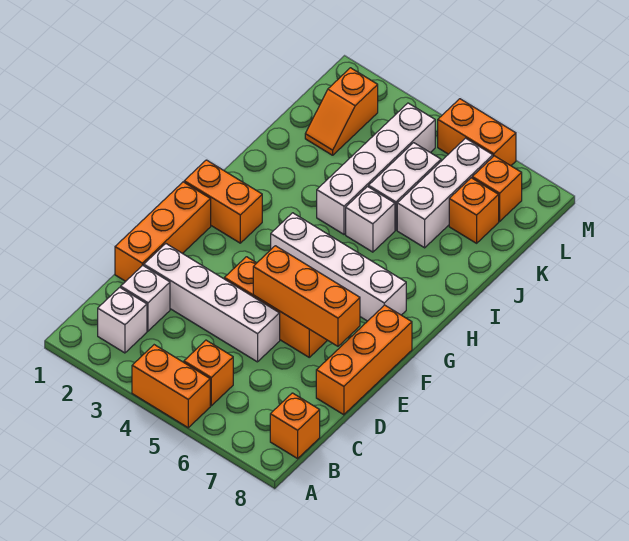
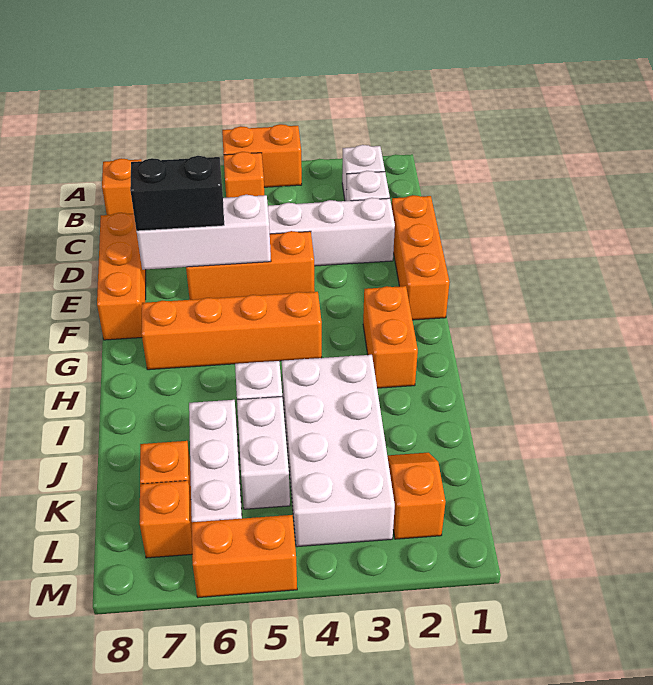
orange 1x3 brick [253,246,360,346] -> white 1x3 brick [137,195,271,270]
none -> black 1x2 brick [130,156,224,231]
orange 1x2 brick [184,160,262,243] -> orange 1x2 brick turned to [363,286,418,388]
white 1x4 brick [271,213,406,321] -> orange 1x4 brick [142,292,322,370]
white 1x4 brick [317,103,435,234] -> white 2x4 brick [282,355,395,547]

